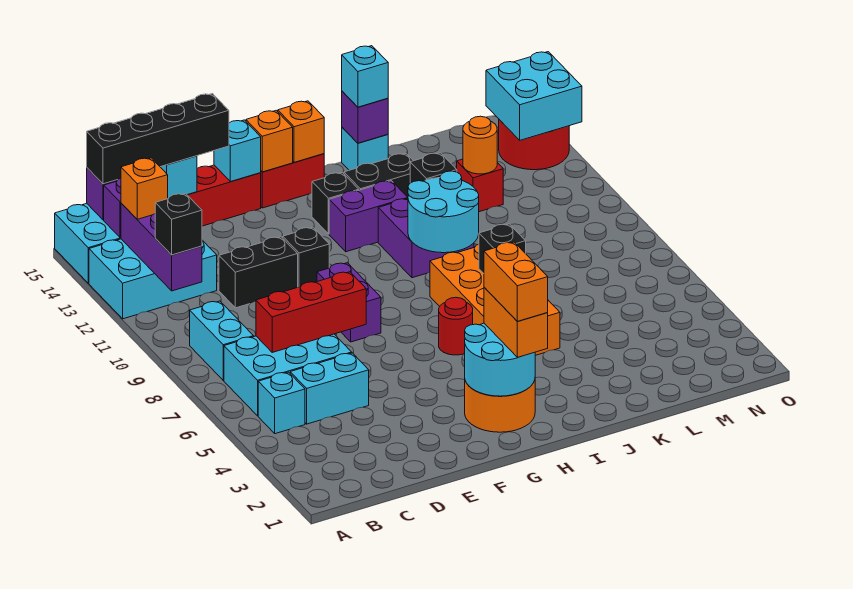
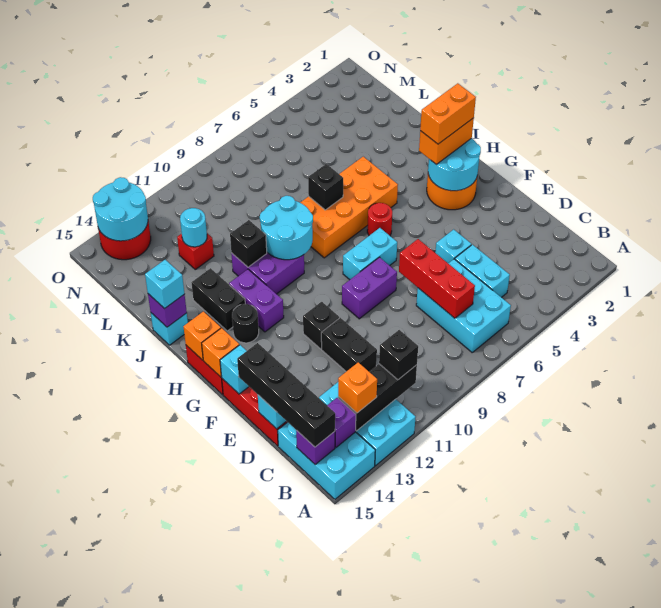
cyan 1x1 brick [258,372,305,434] -> cyan 1x1 brick moved to [435,229,471,263]
cyan 1x2 brick [190,301,254,380] -> cyan 1x2 brick moved to [343,228,397,280]
purple 1x3 brick [121,203,202,291] -> black 1x3 brick [338,364,417,431]
black 1x1 brick [312,172,359,234] -> black 1x1 round brick [232,304,259,343]
orange 1x1 round brick [463,116,497,174] -> cyan 1x1 round brick [180,208,207,247]
cyan 2x2 brick [486,52,582,140] -> cyan 2x2 round brick [93,177,148,241]

